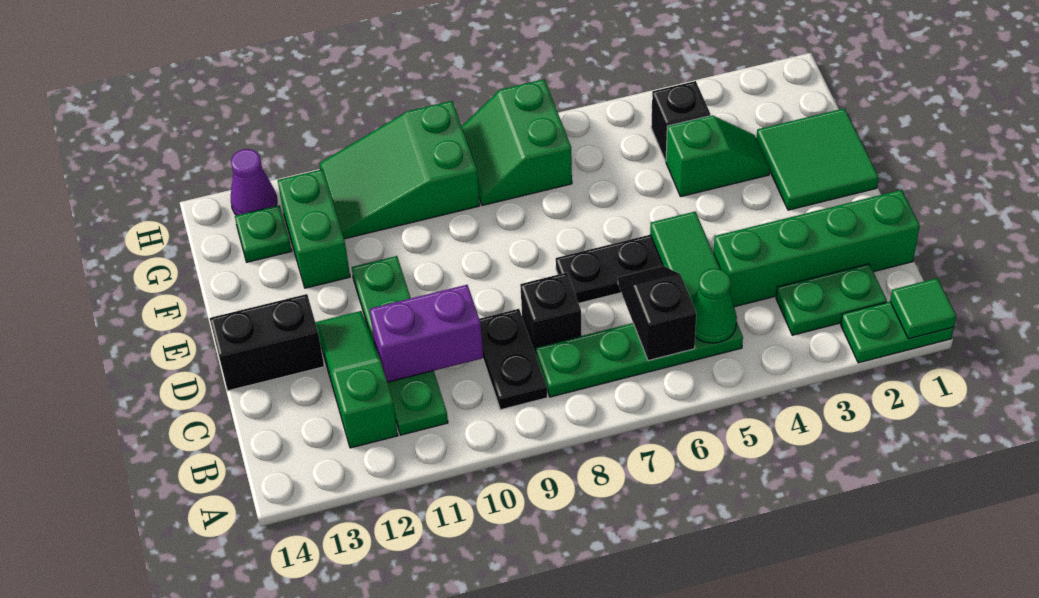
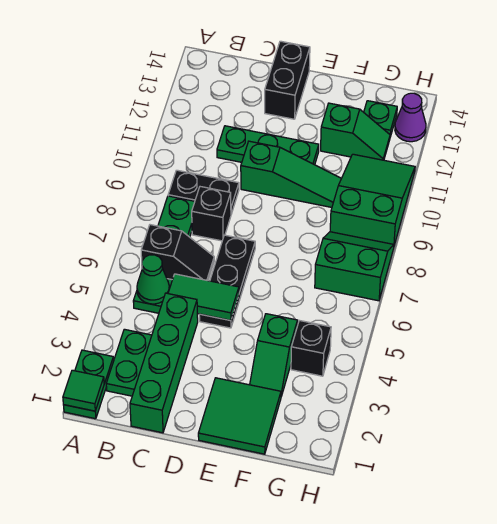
green 1x4 plate [352,256,448,435] -> green 1x3 plate [217,126,319,165]
green 1x3 slope [315,311,398,448] -> green 1x3 slope moved to [241,141,341,207]
purple 1x2 brick [370,285,483,382] -> none
green 1x2 brick [278,169,350,288] -> green 1x2 slope [321,103,390,160]

